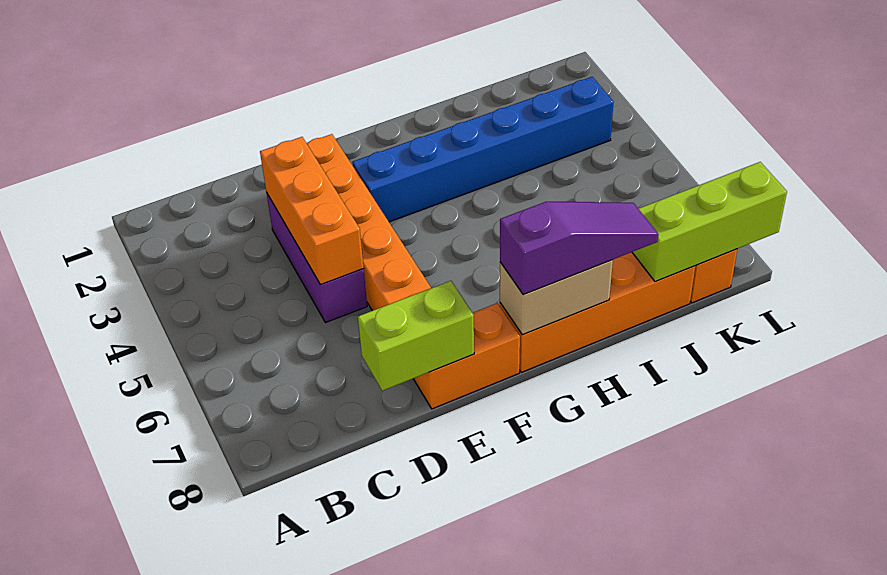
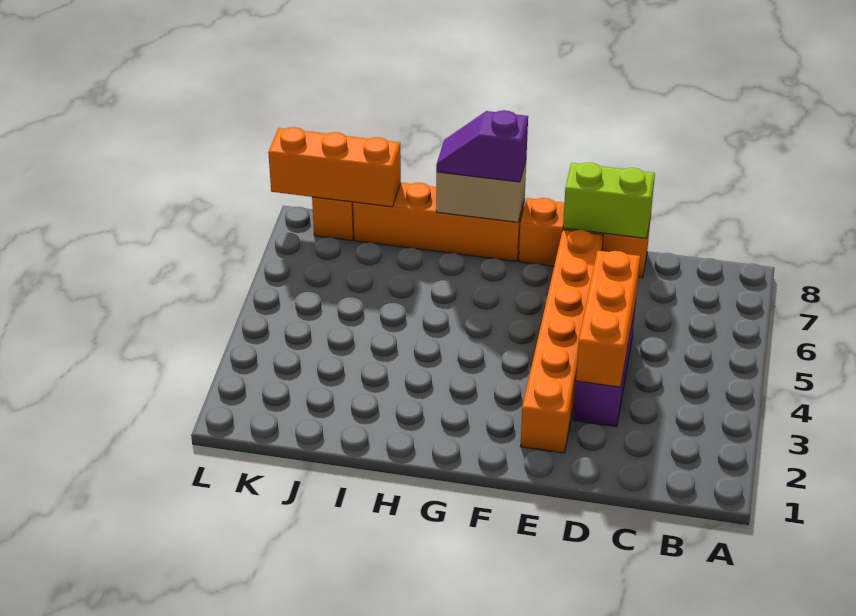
orange 1x2 brick [413,303,520,409] -> orange 1x3 brick [519,198,651,277]
blue 1x6 brick [352,77,614,222] -> none
purple 1x3 slope [500,202,659,295] -> purple 1x2 slope [436,110,528,182]
lime 1x3 brick [632,162,787,281] -> orange 1x3 brick [268,127,401,207]

